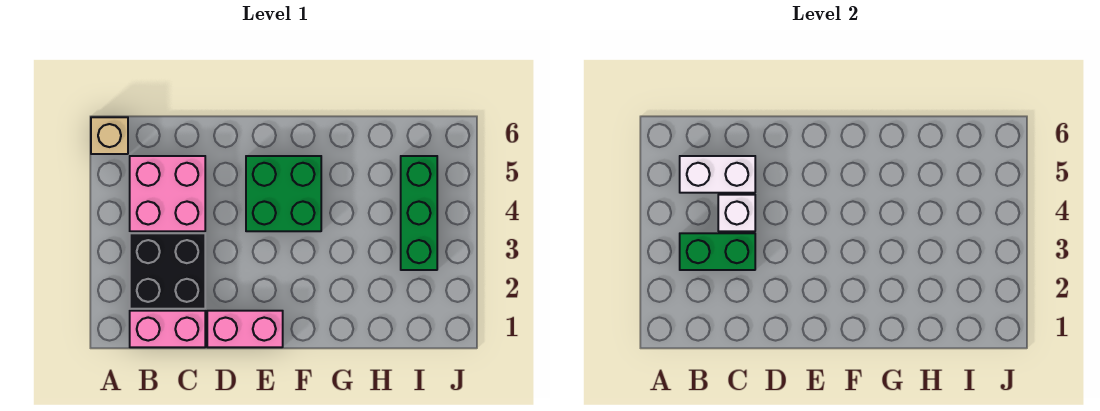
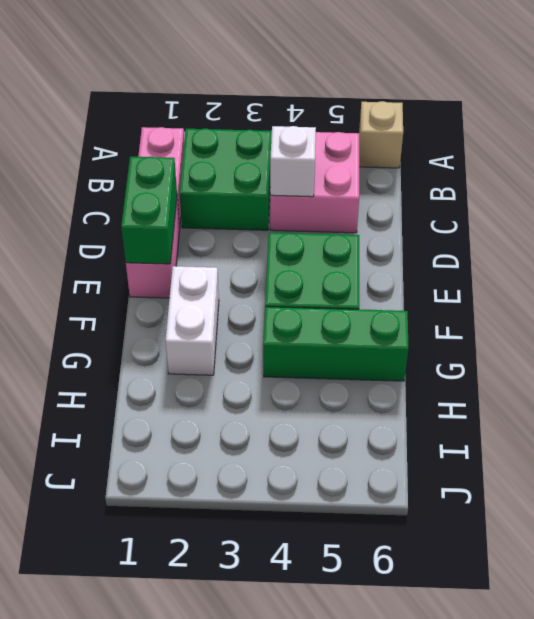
black 2x2 brick [130,233,205,309] -> green 2x2 brick [180,128,271,230]
green 1x2 brick [680,233,755,270] -> green 1x2 brick moved to [121,157,177,264]
white 1x2 brick [680,156,755,193] -> white 1x2 brick moved to [165,266,219,375]
green 1x3 brick [401,156,437,270] -> green 1x3 brick moved to [263,307,408,381]

